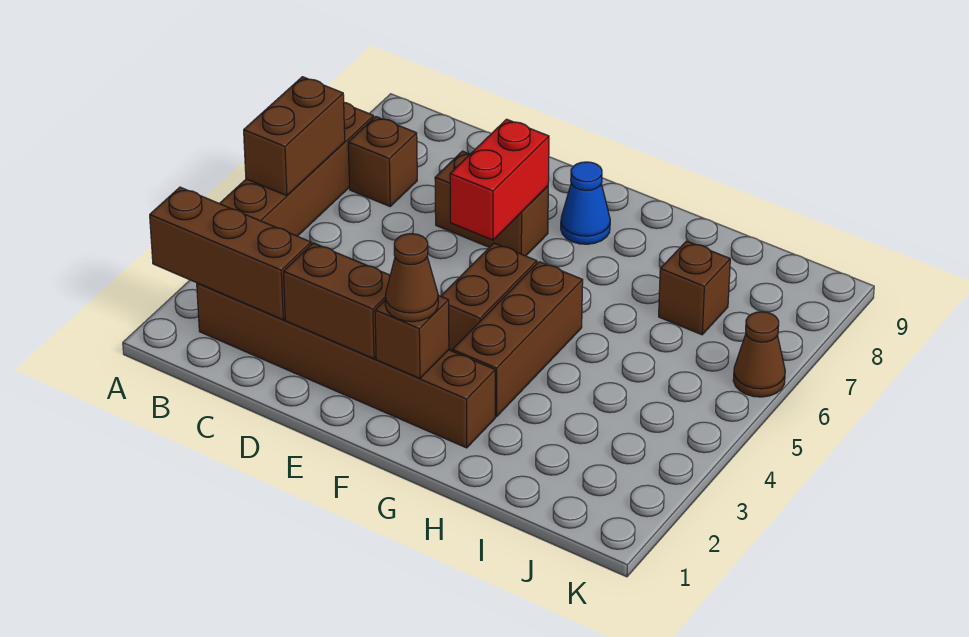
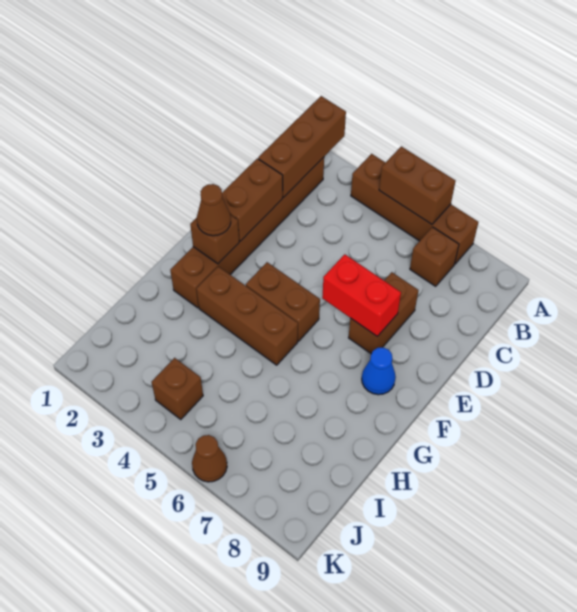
brown 1x1 brick [659,241,730,335] -> brown 1x1 brick moved to [152,358,203,419]

